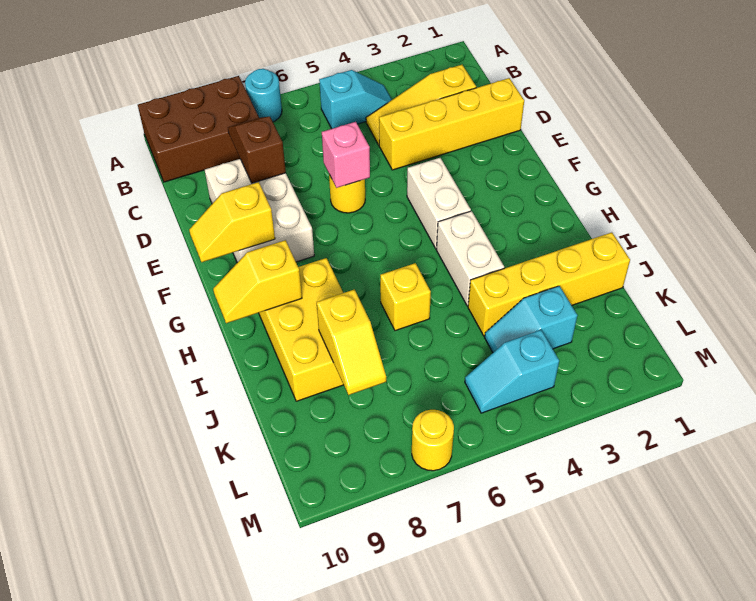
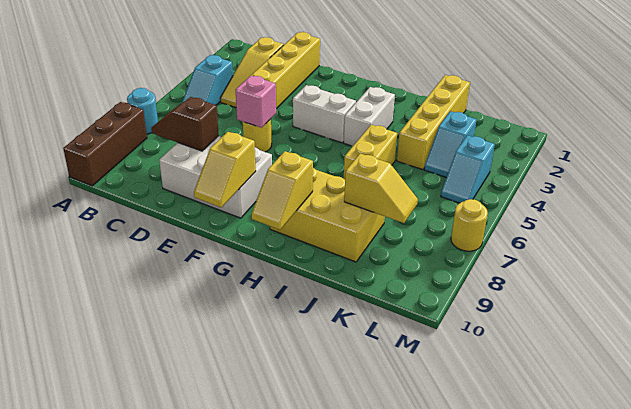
brown 2x3 brick [138,76,259,182] -> brown 1x3 brick [63,102,147,186]
cyan 1x2 slope [319,70,392,129] -> cyan 1x2 slope turned to [182,55,233,105]
white 1x2 brick [436,211,504,306] -> white 1x2 brick turned to [344,87,395,146]
yellow 1x1 brick [380,263,431,331] -> yellow 1x2 brick [344,125,397,179]

